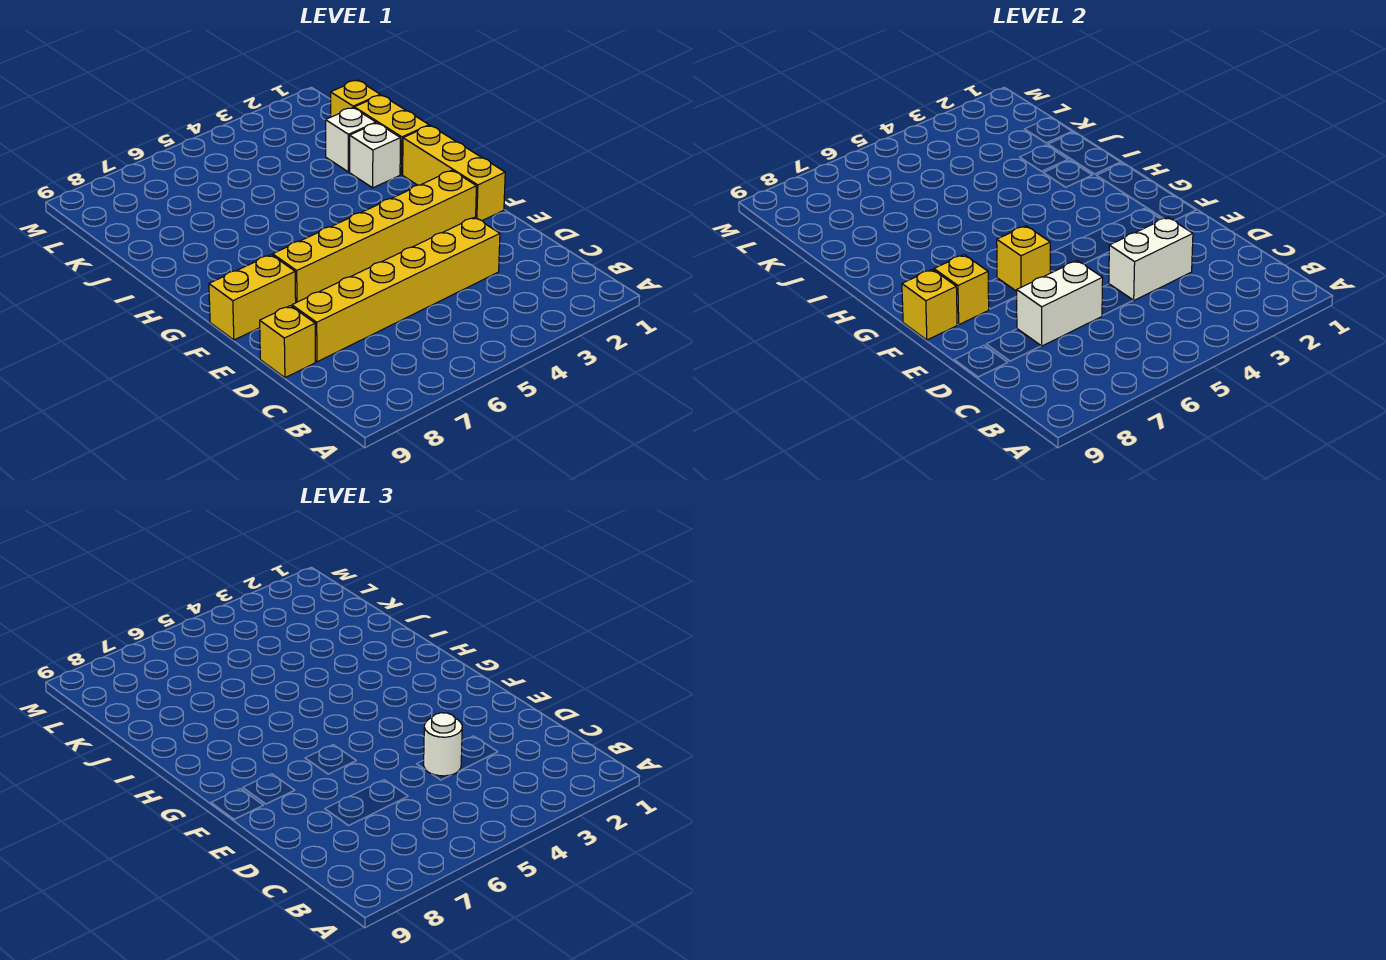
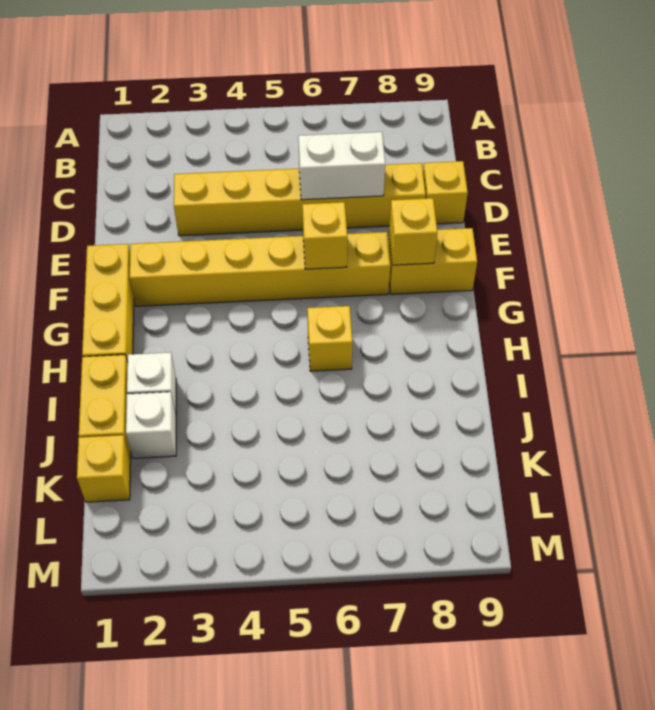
white 1x2 brick [1109,217,1193,300] -> none
white 1x1 round brick [424,713,462,776] -> none
yellow 1x1 brick [902,269,957,340] -> yellow 1x1 brick moved to [307,306,353,371]

